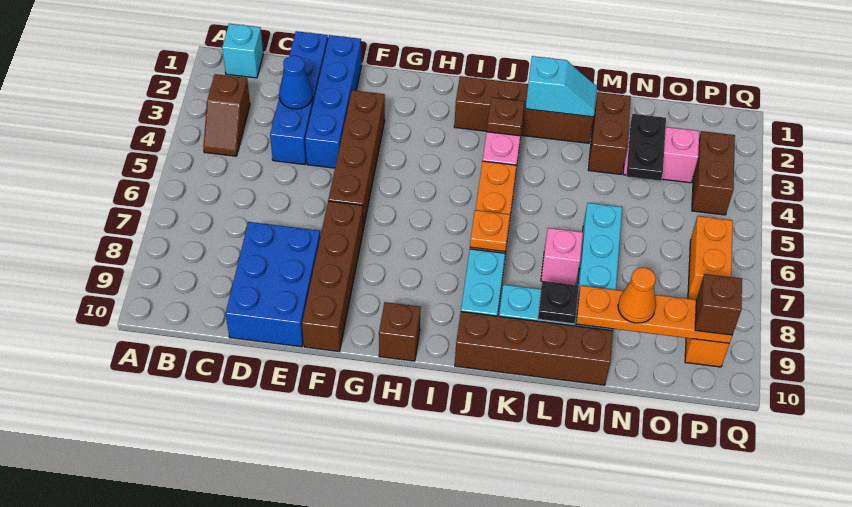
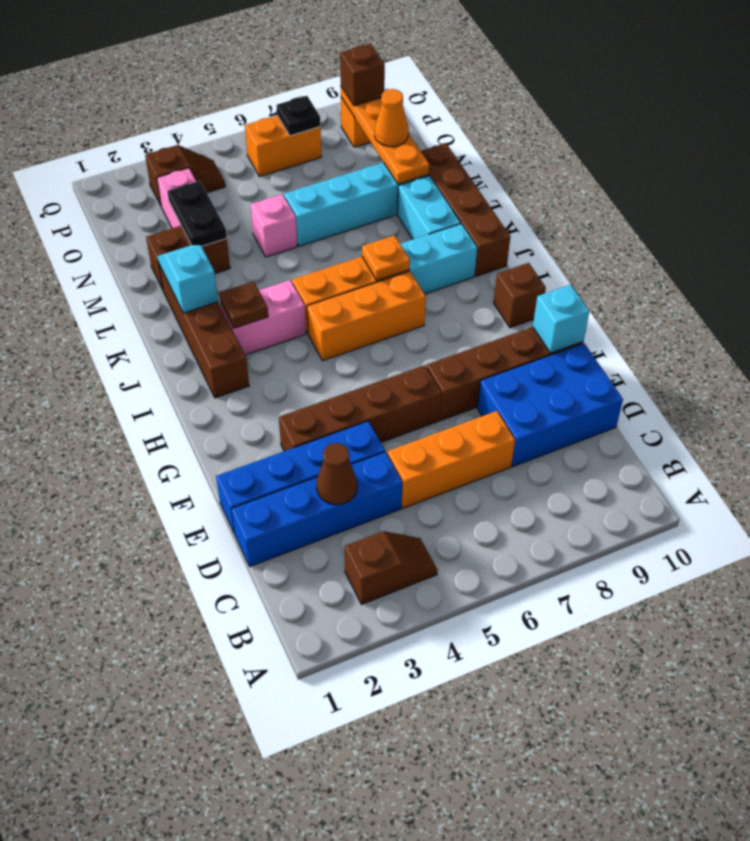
cyan 1x1 brick [222,24,263,78] -> cyan 1x1 brick moved to [533,285,589,353]
blue 1x1 cone [279,55,313,109] -> brown 1x1 cone [317,443,357,505]
none -> orange 1x3 brick [387,411,515,508]
none -> orange 1x3 brick [307,271,426,361]
pink 1x1 brick [541,228,583,285] -> pink 1x1 brick moved to [250,194,297,257]
black 1x1 plate [538,281,579,324] -> black 1x1 plate moved to [276,96,320,136]
black 1x2 plate [627,114,666,181] -> black 1x2 plate turned to [167,181,227,246]
brown 1x2 brick [692,131,735,215] -> brown 1x2 slope [145,145,225,206]

